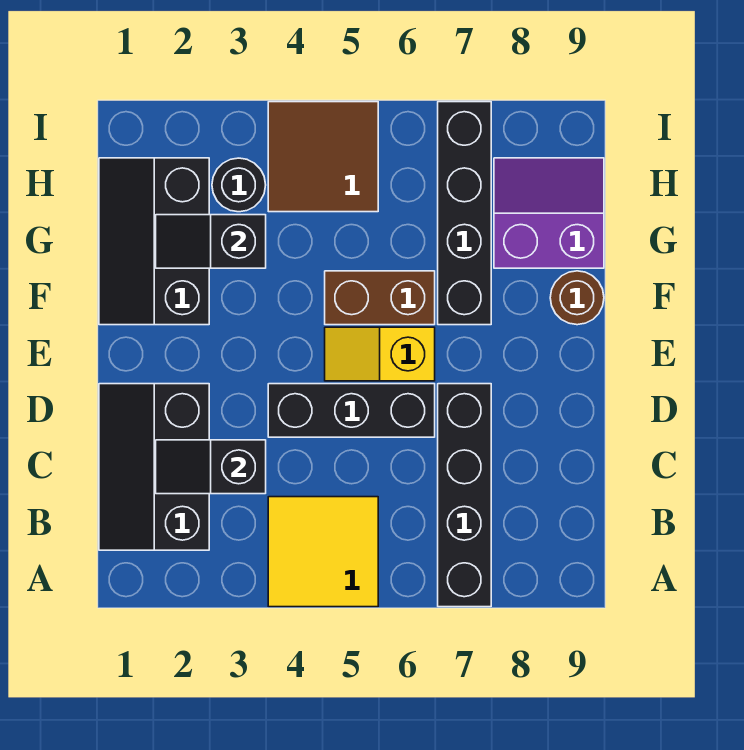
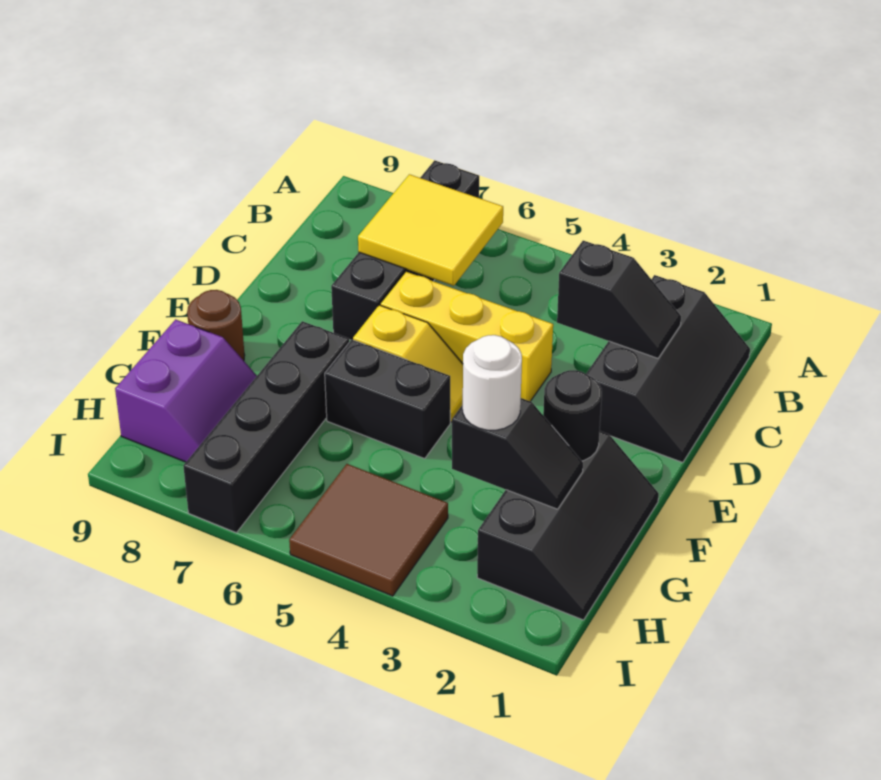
yellow 2x2 tile [268,497,378,607] -> yellow 2x2 tile moved to [358,174,503,286]
black 1x3 brick [268,384,435,437] -> yellow 1x3 brick [380,272,553,401]
brown 1x2 brick [325,271,435,325] -> black 1x2 brick [325,340,450,459]
none -> white 1x1 round brick [463,335,522,430]
purple 2x2 slope [494,158,604,268] -> purple 2x2 slope turned to [115,319,257,462]
black 1x1 round brick [212,158,266,212] -> black 1x1 round brick moved to [543,370,602,461]

